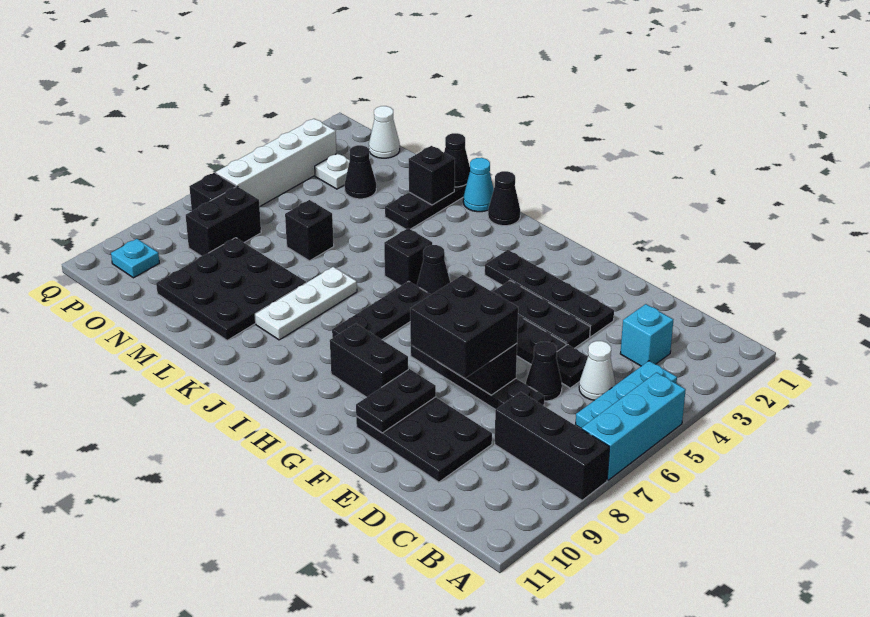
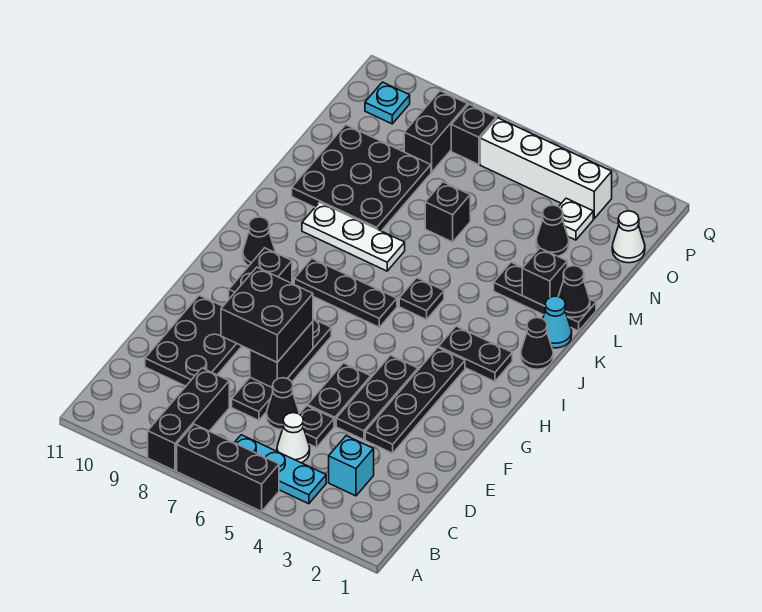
cyan 1x3 brick [582,372,686,480] -> black 1x3 brick [177,424,279,511]
black 1x2 plate [356,369,436,433] -> black 1x2 plate moved to [439,326,512,382]
black 1x1 cone [417,245,450,295] -> black 1x1 cone moved to [243,217,275,266]
black 1x1 brick [384,228,432,286] -> black 1x1 plate [399,278,444,320]
black 1x2 brick [186,187,261,256] -> black 1x2 brick turned to [404,91,467,172]

